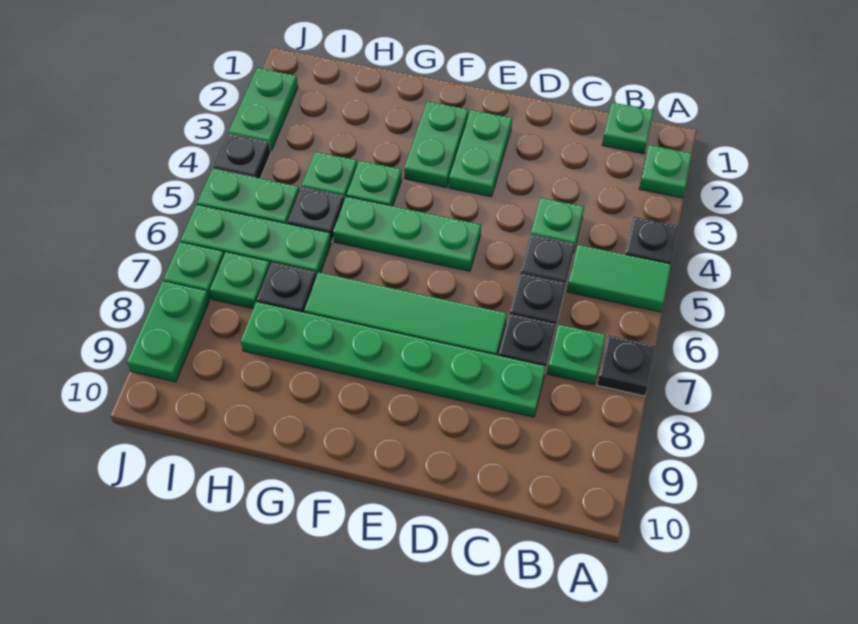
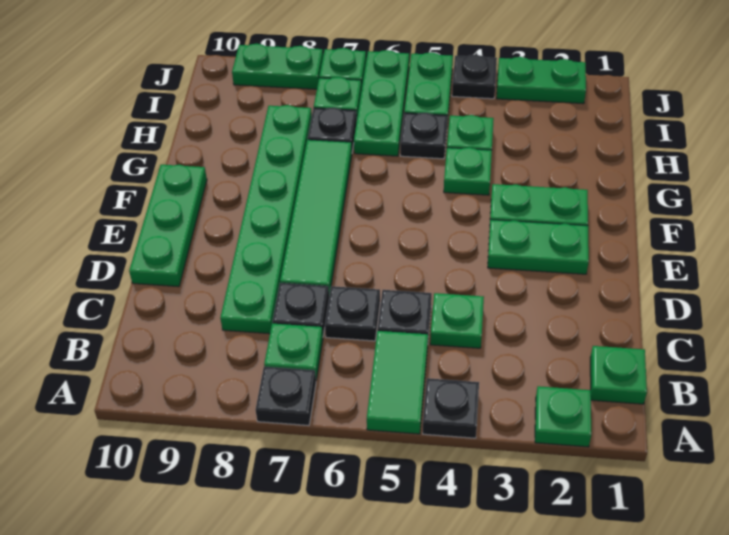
green 1x3 plate [333,196,481,271] -> green 1x3 plate moved to [129,165,207,287]

